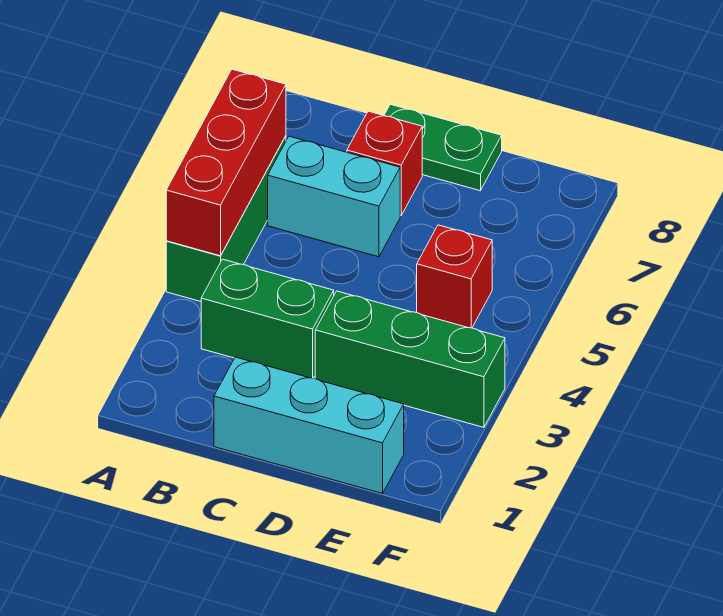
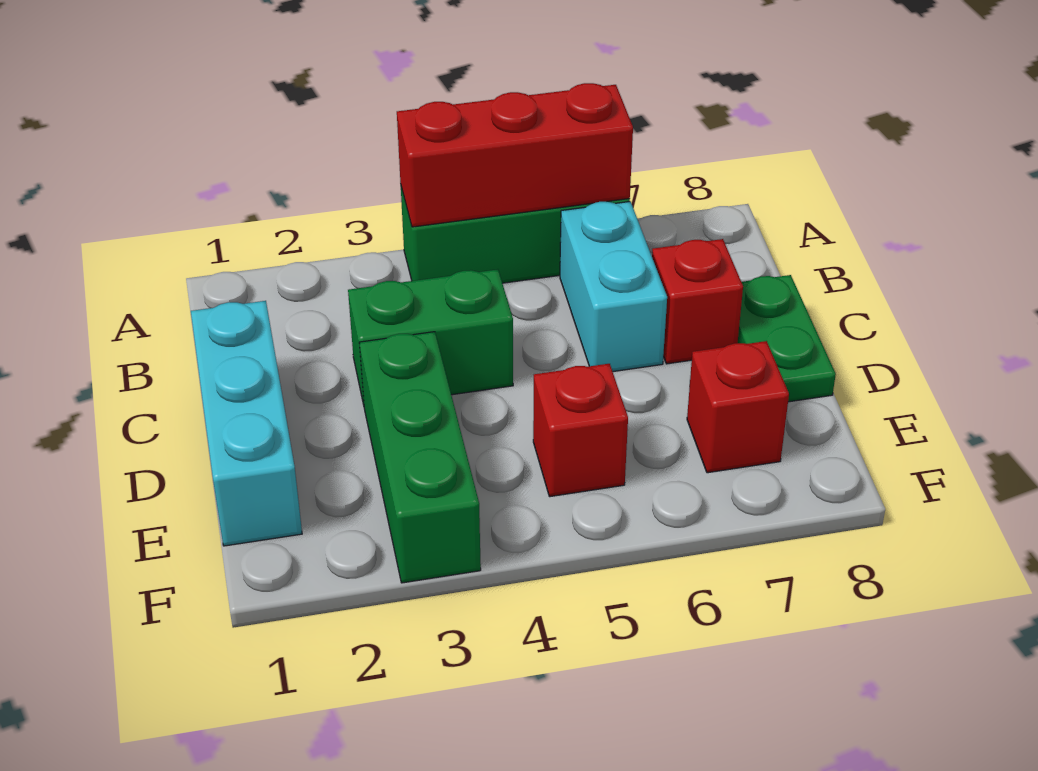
green 1x2 brick [201,259,334,378] -> green 1x2 brick turned to [348,269,513,405]
none -> red 1x1 brick [687,341,789,473]

